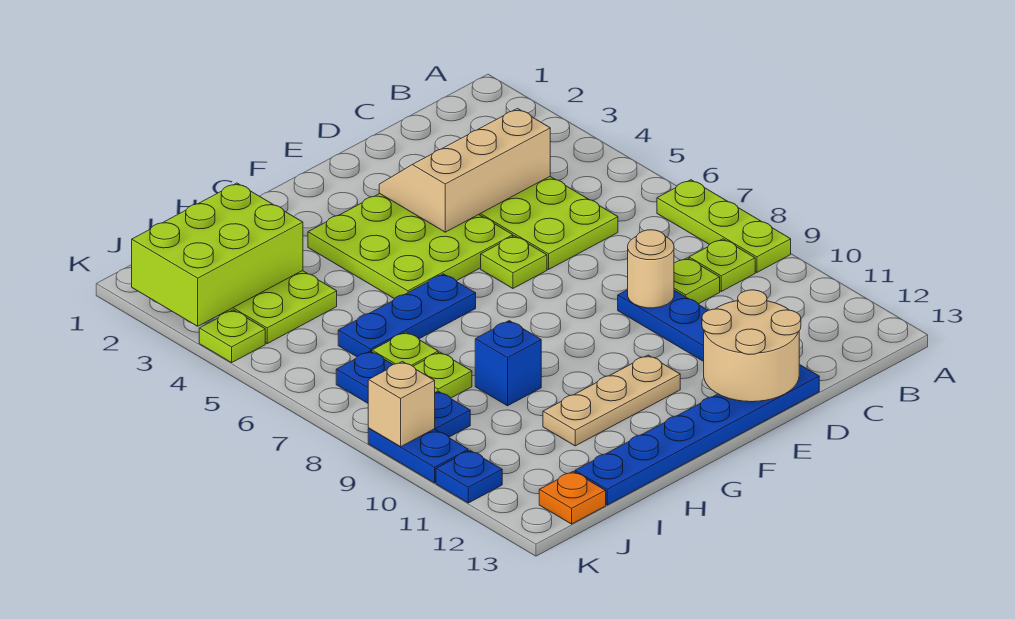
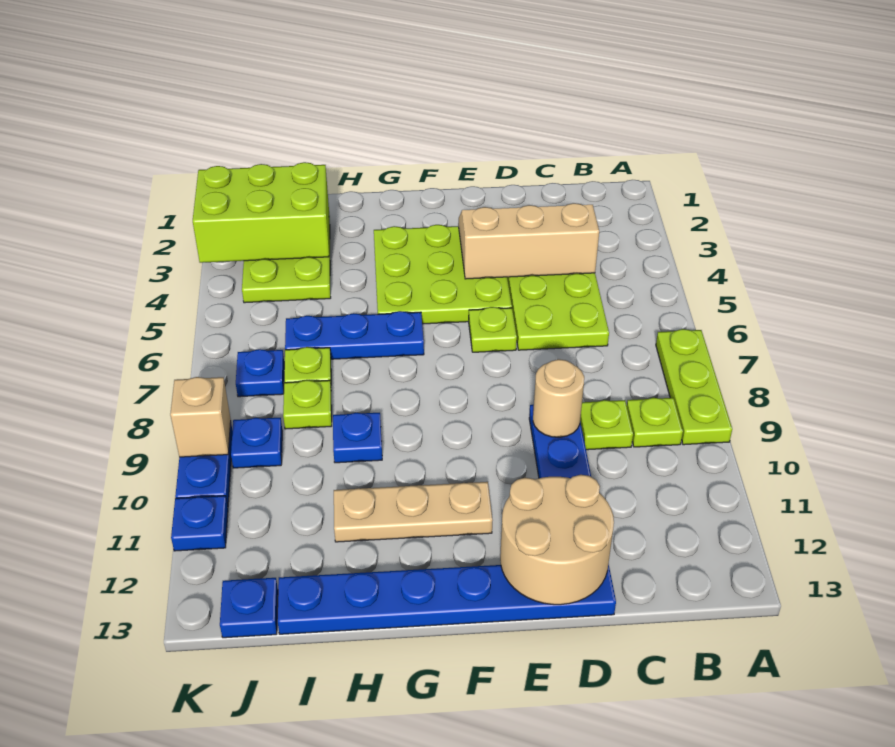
blue 1x1 brick [475,321,541,406] -> blue 1x1 plate [333,413,382,463]
orange 1x1 plate [539,471,606,524] -> blue 1x1 plate [220,578,278,638]
lime 1x1 plate [199,310,265,363] -> none

